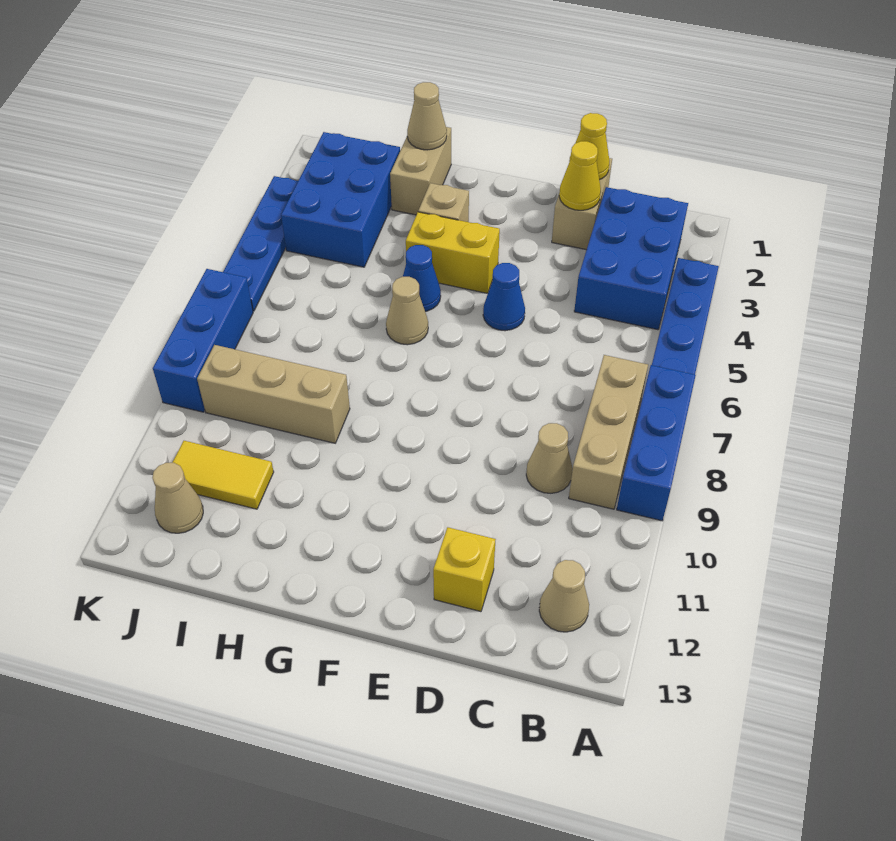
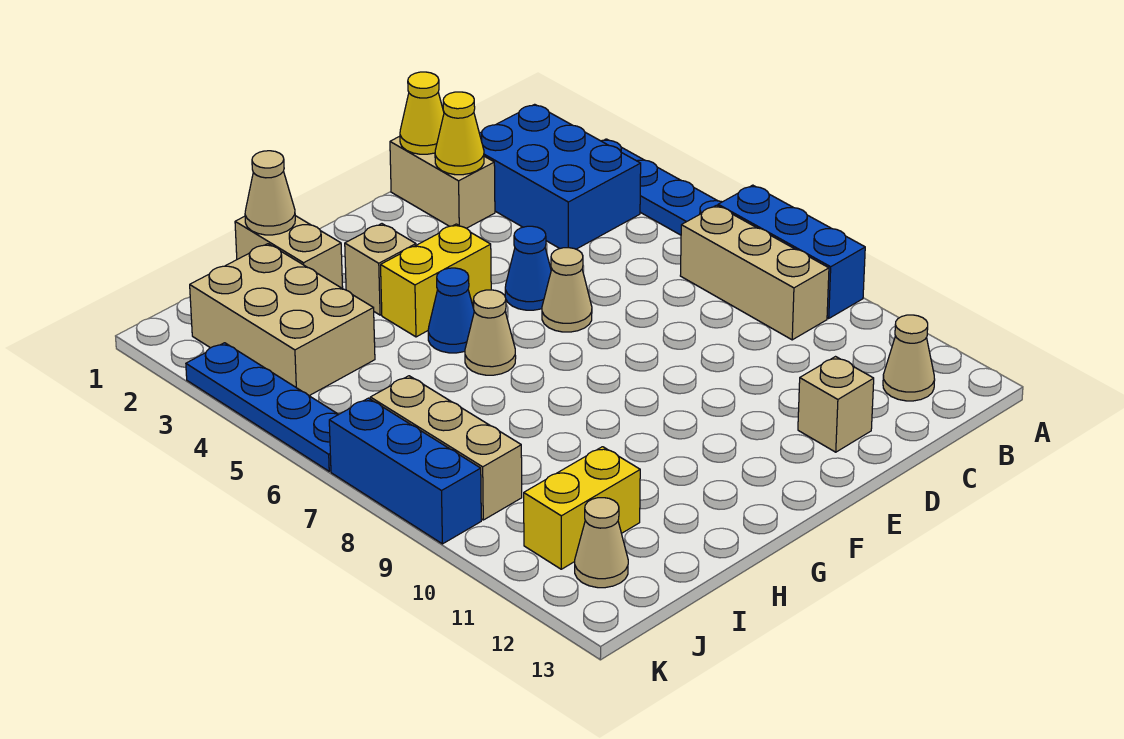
tan 1x1 cone [526,423,573,493] -> tan 1x1 cone moved to [542,248,592,332]
yellow 1x1 brick [433,527,496,612] -> tan 1x1 brick [798,357,874,452]
tan 1x3 brick [197,345,350,443] -> tan 1x3 brick turned to [370,376,522,520]
blue 2x3 brick [281,132,400,267] -> tan 2x3 brick [190,244,375,396]
yellow 1x2 tile [172,441,274,509] -> yellow 1x2 brick [524,447,640,569]

